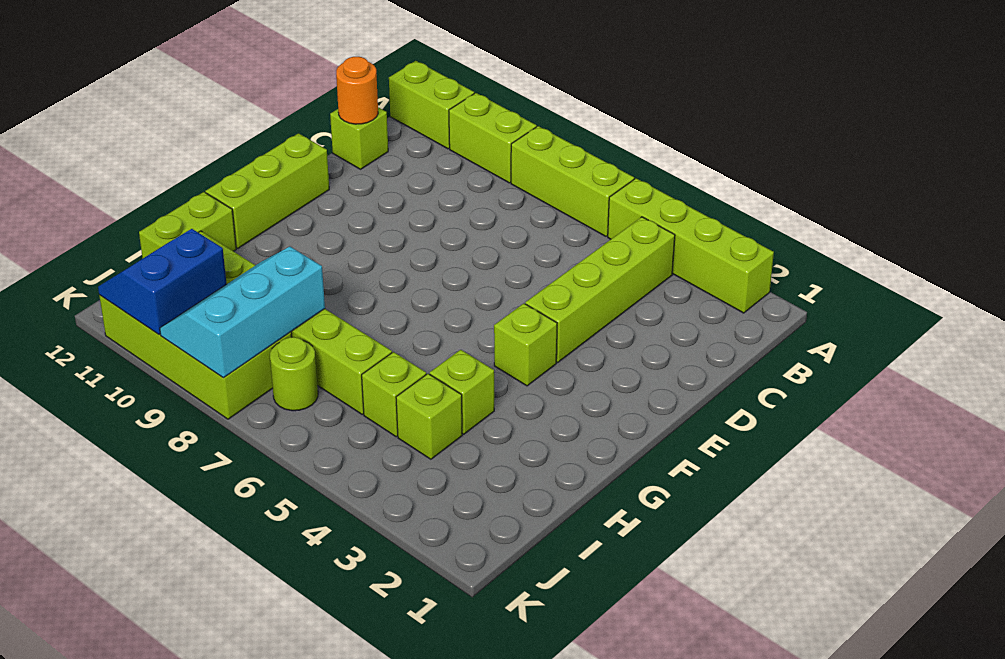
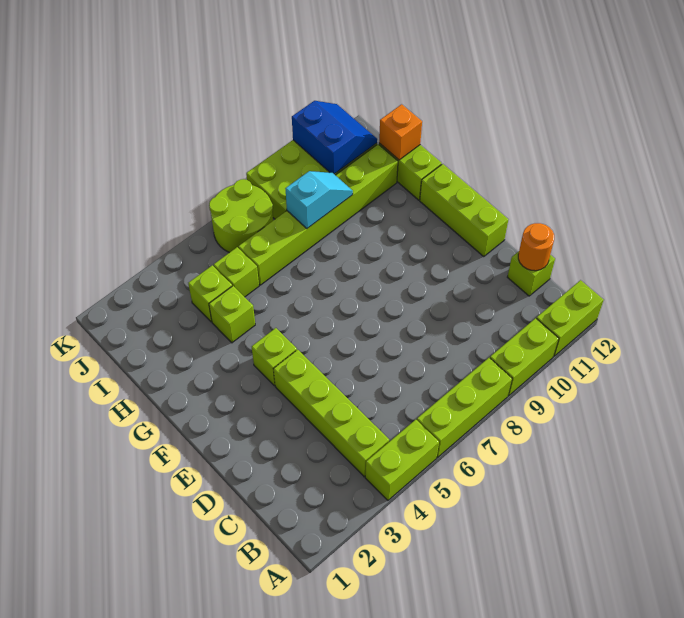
lime 1x4 brick [608,178,774,313] -> lime 1x2 brick [365,420,439,500]
cyan 2x3 slope [160,247,325,378] -> cyan 1x2 slope [285,171,353,228]
none -> orange 1x1 brick [379,104,422,160]
lime 1x1 round brick [270,337,318,411] -> lime 2x2 round brick [209,179,273,253]

